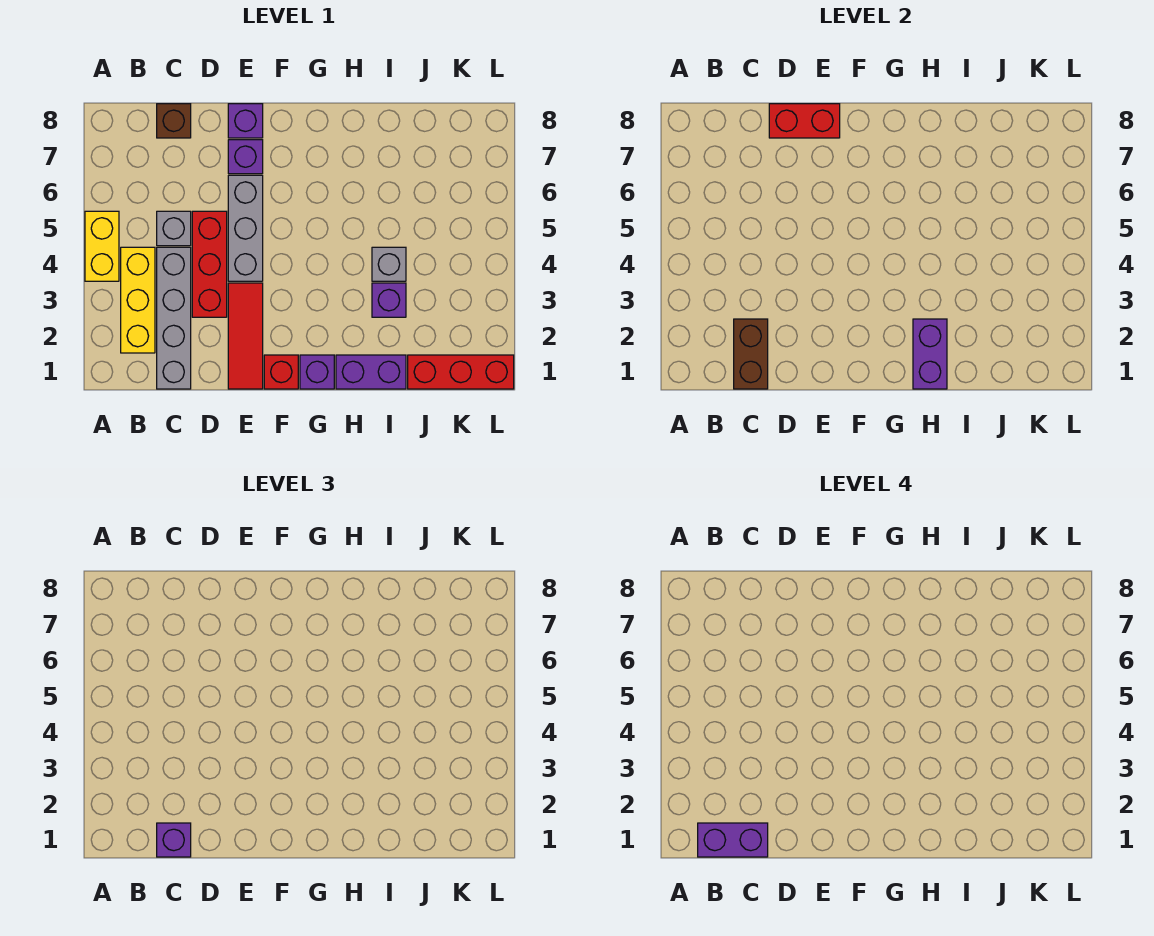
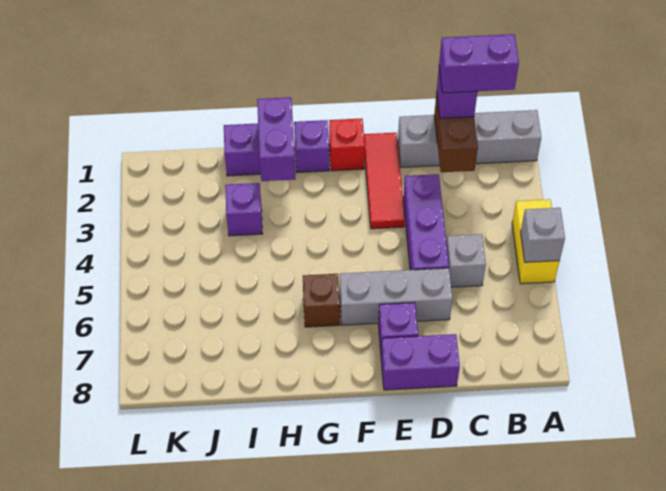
yellow 1x3 brick [121,247,155,353] -> none
grey 1x4 brick [157,247,191,389] -> grey 1x4 brick turned to [398,110,541,167]
brown 1x1 brick [157,104,191,138] -> brown 1x1 brick moved to [303,274,340,327]
red 1x3 brick [192,211,227,317] -> purple 1x3 brick [403,174,449,270]
red 1x2 brick [769,104,840,138] -> none
grey 1x3 brick [228,175,263,281] -> grey 1x3 brick turned to [340,268,452,325]
purple 1x1 brick [228,104,263,138] -> purple 1x2 brick [381,334,460,390]
grey 1x1 brick [372,247,406,281] -> grey 1x1 brick moved to [521,208,565,262]
red 1x3 brick [408,355,514,389] -> none

